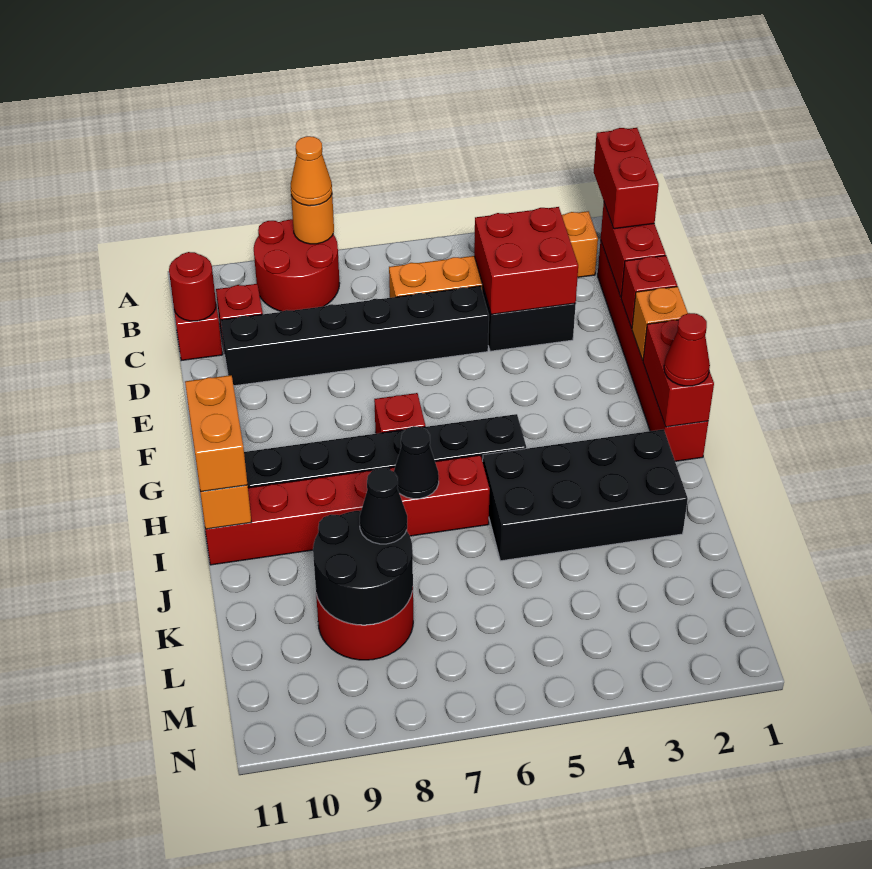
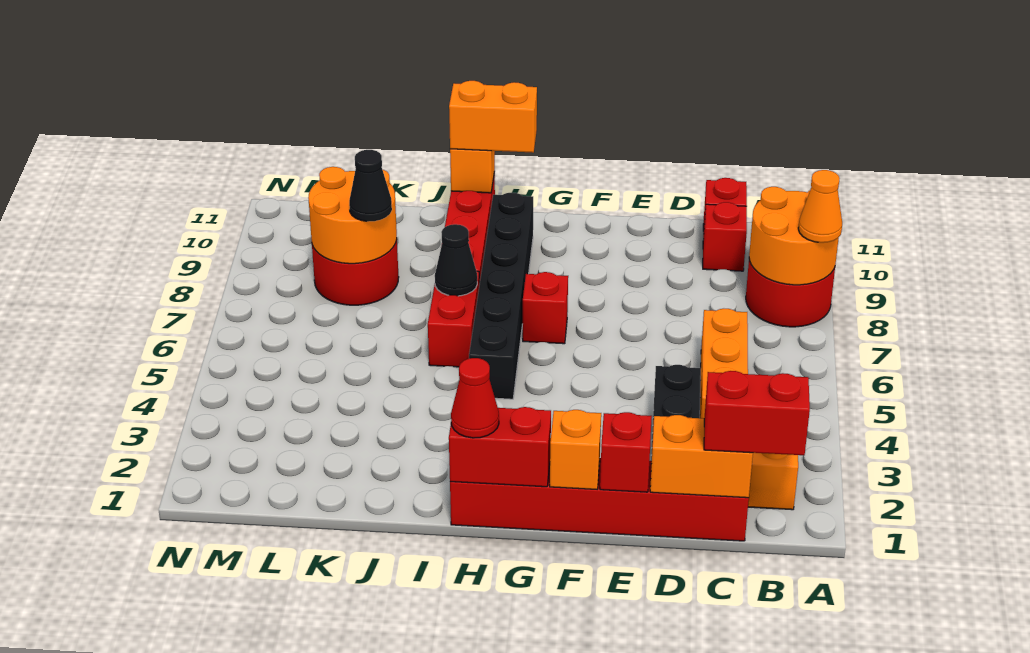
orange 1x1 round brick [291,195,334,244] -> orange 2x2 round brick [749,187,839,285]
red 1x2 brick [601,203,666,297] -> orange 1x2 brick [650,415,753,498]
red 2x2 brick [474,207,578,314] -> none
red 1x1 round brick [169,252,216,321] -> none
black 1x6 brick [221,286,489,386] -> none
black 2x4 brick [483,429,688,561] -> none
black 2x2 round brick [313,510,413,625] -> orange 2x2 round brick [308,167,397,264]

